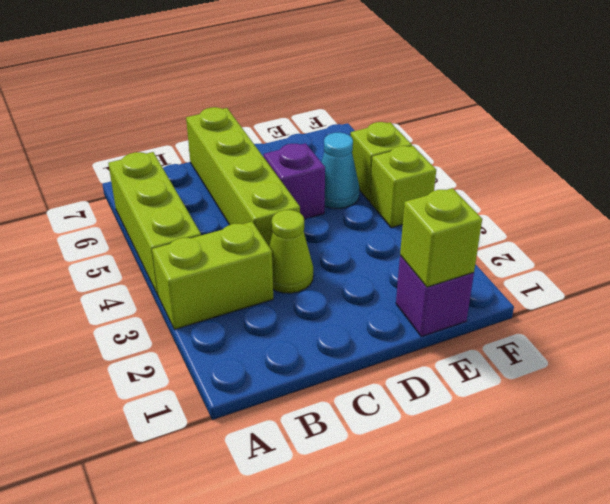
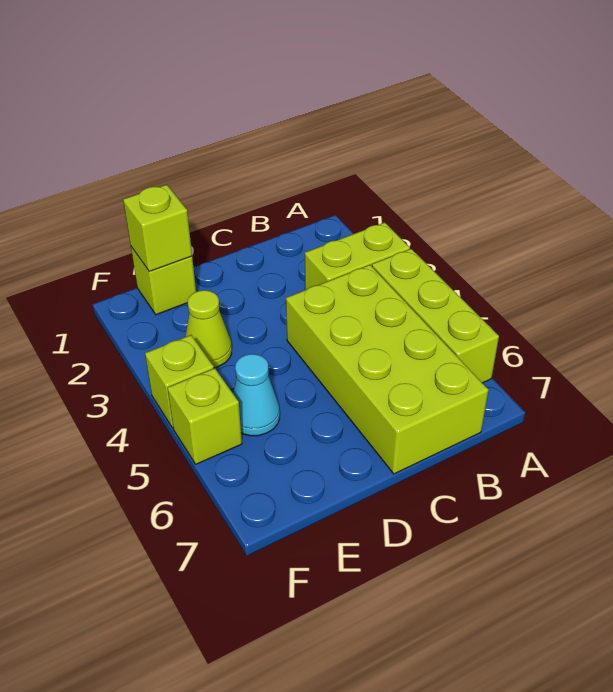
lime 1x1 cone [269,210,313,293] -> lime 1x1 cone moved to [185,290,232,368]
lime 1x4 brick [186,107,300,246] -> lime 2x4 brick [286,265,488,474]
purple 1x1 brick [264,143,325,219] -> none
purple 1x1 brick [396,255,474,337] -> lime 1x1 brick [131,247,196,315]

